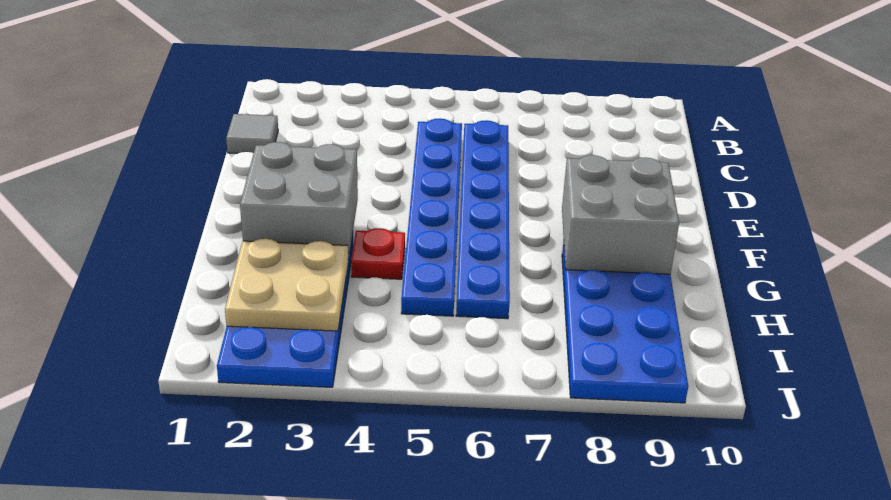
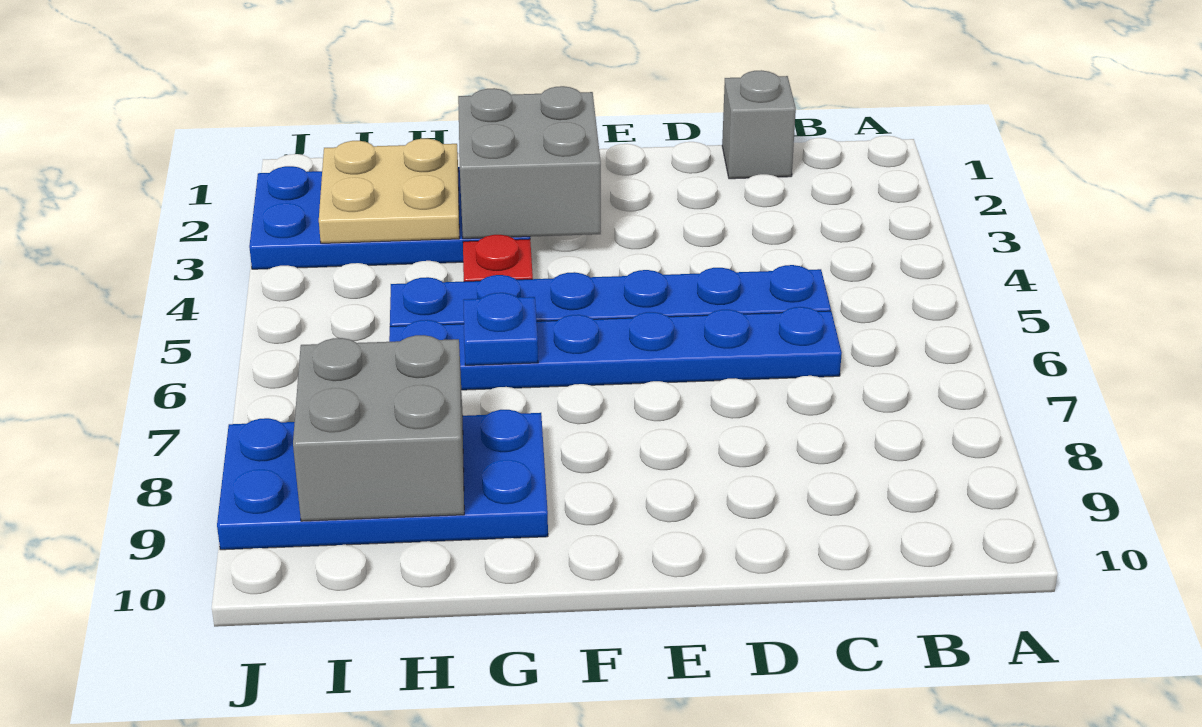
grey 1x1 tile [226,114,278,154] -> grey 1x1 brick [722,70,796,179]
grey 2x2 brick [562,155,679,274] -> grey 2x2 brick moved to [293,335,464,521]
none -> blue 1x1 plate [463,293,538,365]

